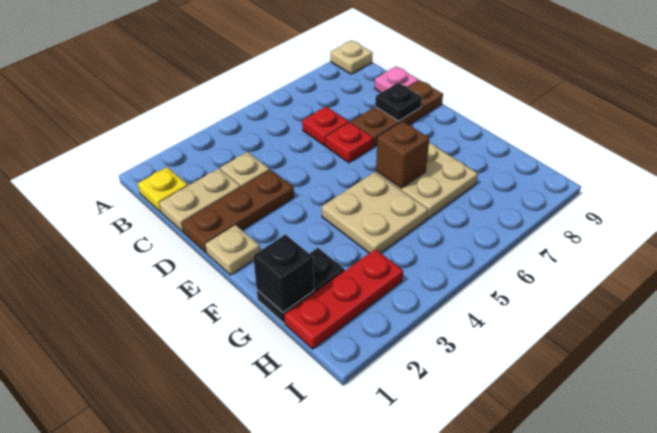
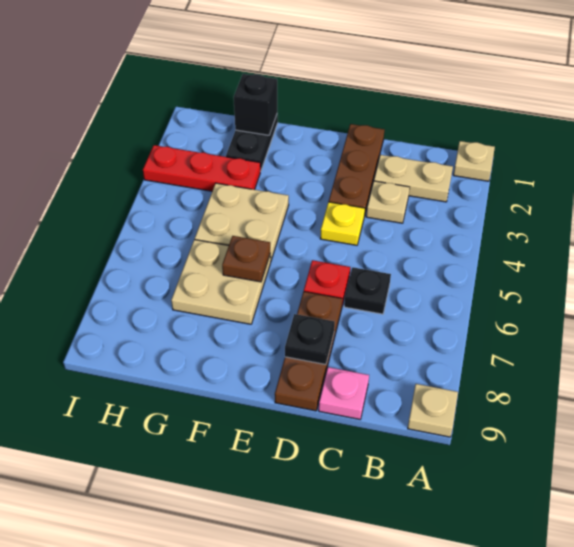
yellow 1x1 plate [138,167,188,212] -> yellow 1x1 plate moved to [320,202,365,245]
tan 1x2 plate [159,168,241,232] -> tan 1x2 plate turned to [374,155,453,202]
red 1x1 plate [302,107,349,146] -> black 1x1 plate [344,267,391,314]
tan 1x1 plate [205,225,260,275] -> tan 1x1 plate moved to [453,141,495,181]
brown 1x1 brick [376,121,430,188] -> brown 1x1 plate [222,236,270,282]
red 1x3 plate [285,249,403,349] -> red 1x3 plate turned to [143,145,260,191]

